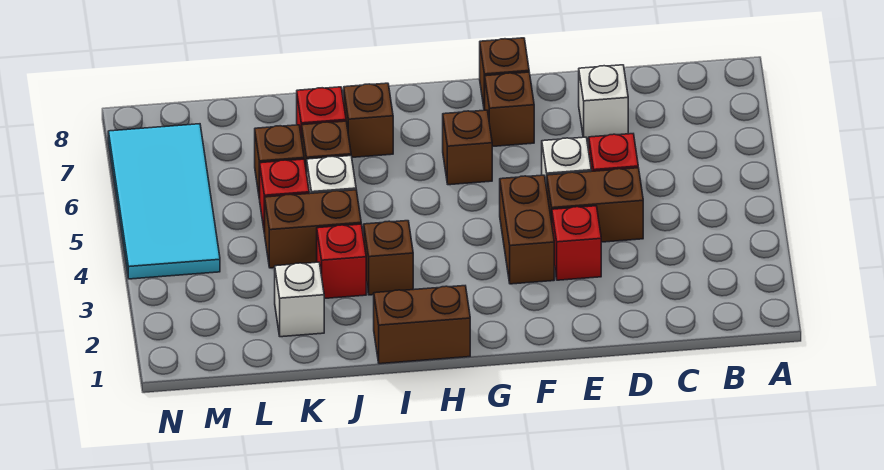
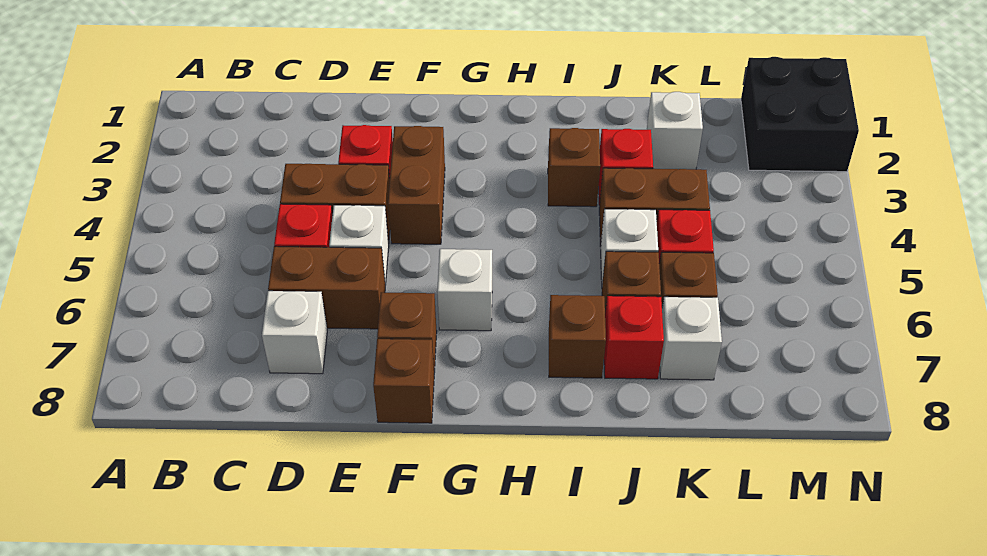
brown 1x1 brick [443,110,492,185] -> white 1x1 brick [437,249,492,331]
brown 1x2 brick [374,286,470,364] -> brown 1x2 brick moved to [268,246,385,329]
none -> white 1x1 brick [660,297,722,380]
none -> black 2x2 brick [741,57,859,172]
cyan 2x4 tile [108,124,220,279] -> none

